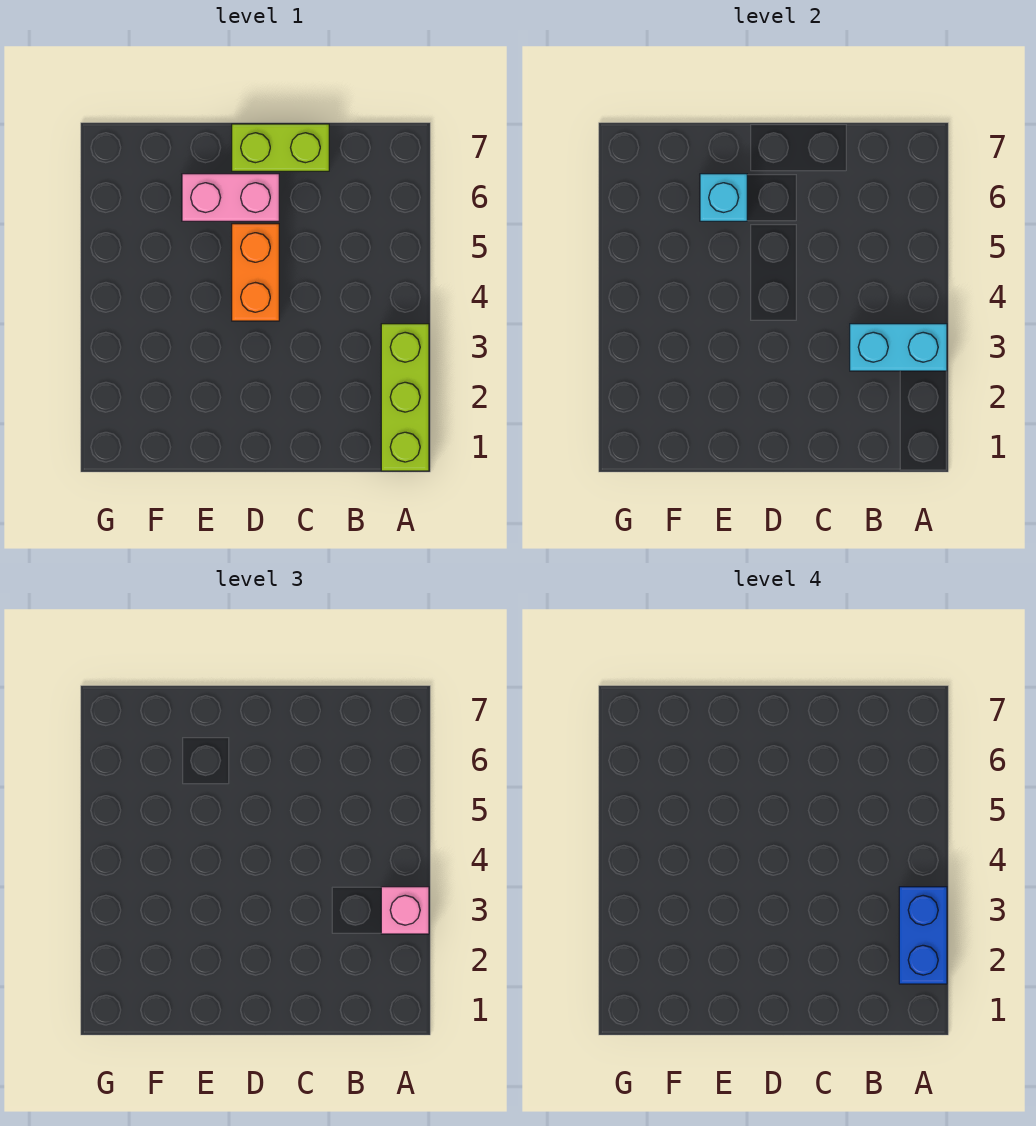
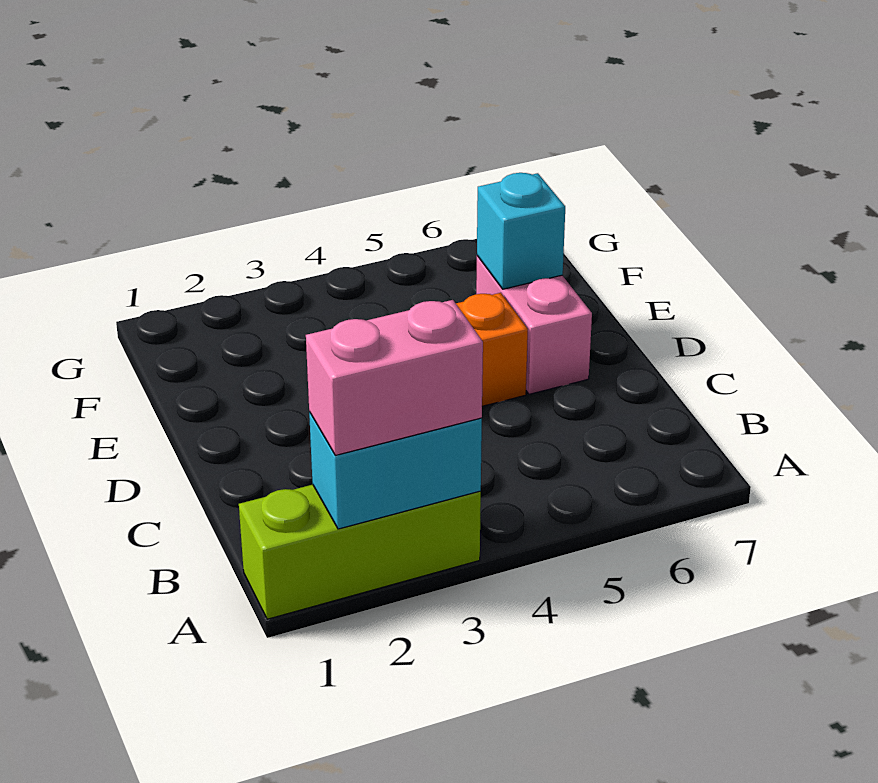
blue 1x2 brick [899,887,947,984] -> none
cyan 1x2 brick [850,324,947,371] -> cyan 1x2 brick turned to [309,412,482,529]
pink 1x1 brick [381,887,429,934] -> pink 1x2 brick [306,300,483,455]
lime 1x2 brick [232,124,329,171] -> none

